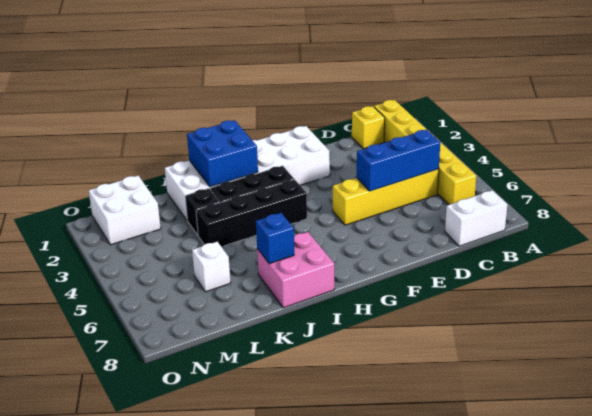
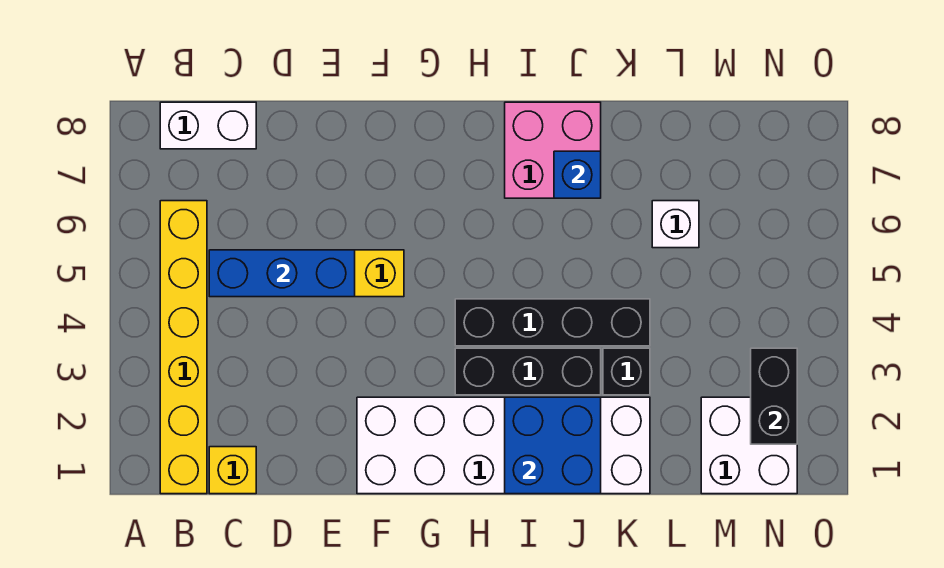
none -> black 1x2 brick [751,348,797,444]

